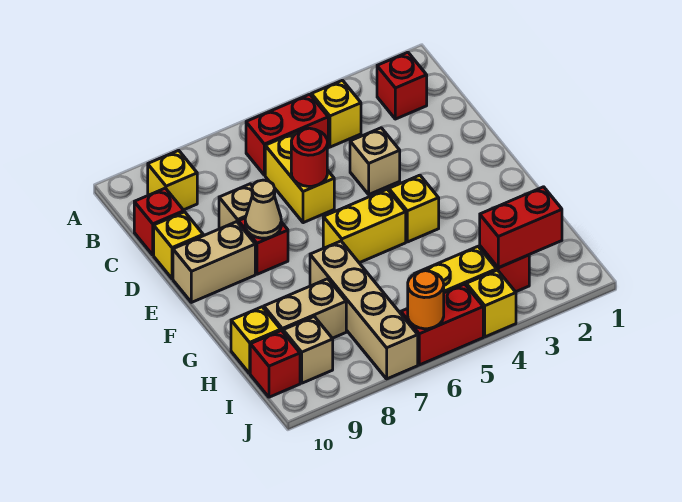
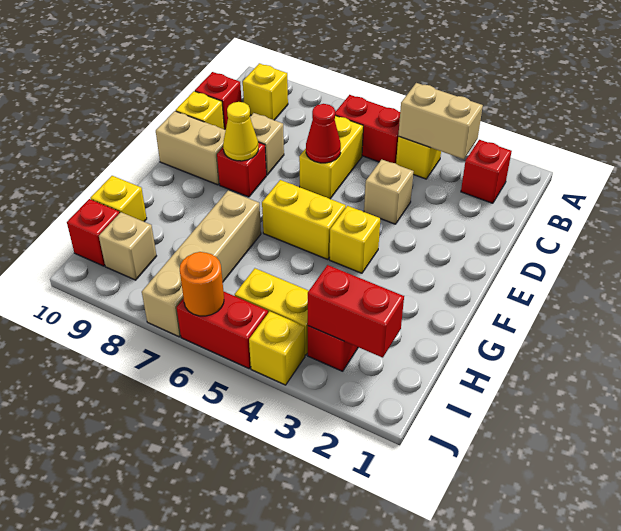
red 1x1 round brick [291,128,327,186] -> red 1x1 cone [306,104,341,163]
tan 1x1 cone [245,180,281,238] -> yellow 1x1 cone [223,102,258,161]
tan 1x2 brick [264,279,346,338] -> tan 1x2 brick moved to [398,83,483,159]

